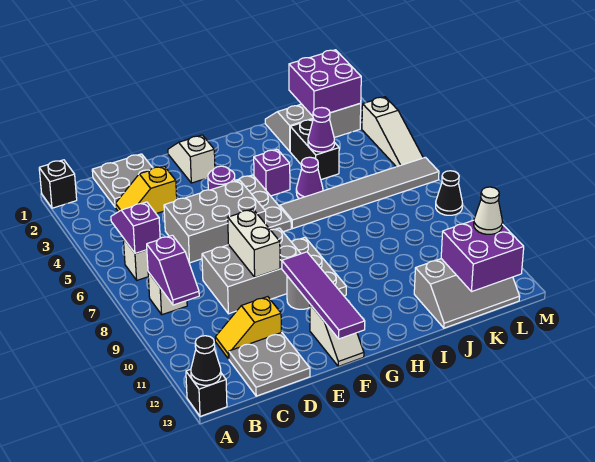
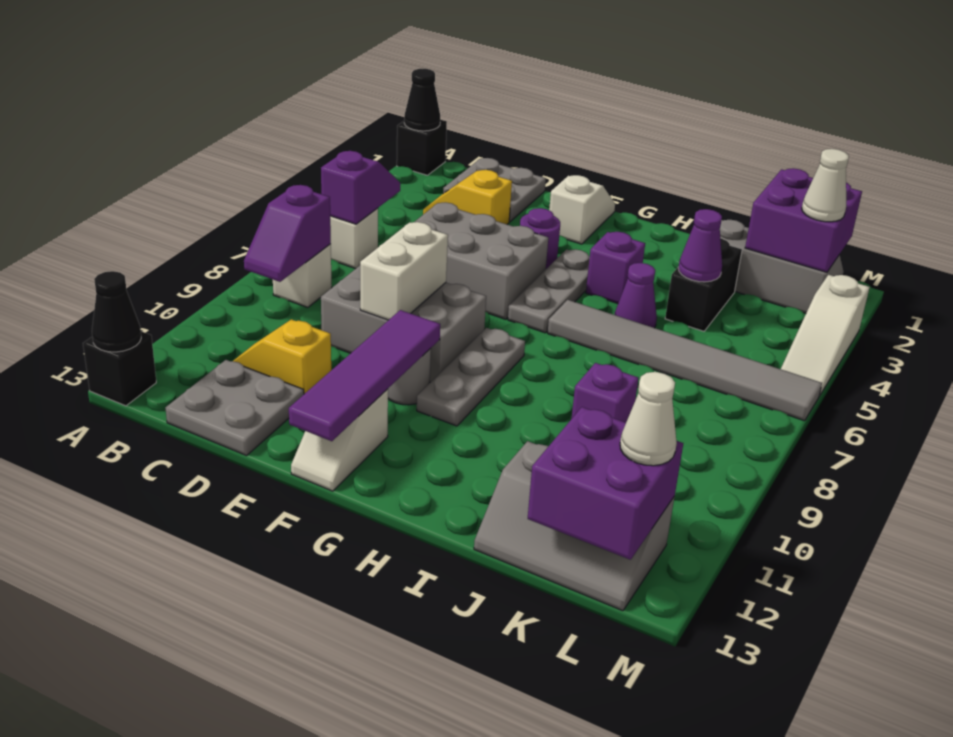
none -> purple 1x1 brick [572,363,639,422]
none -> white 1x1 cone [802,149,849,222]
black 1x1 cone [436,171,463,215] -> black 1x1 cone moved to [404,69,440,131]

